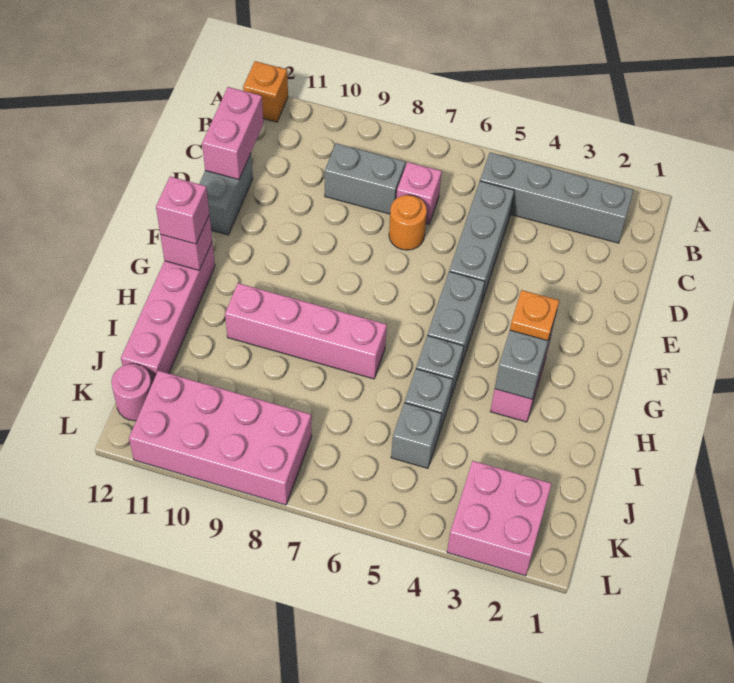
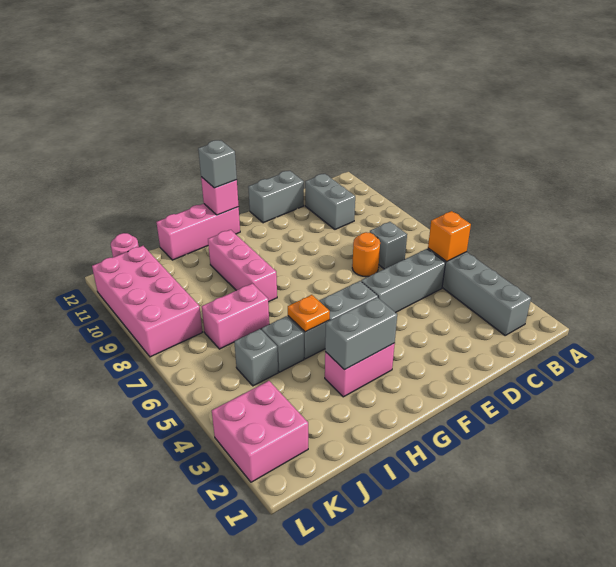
orange 1x1 brick [243,61,288,122] -> orange 1x1 brick moved to [428,211,471,261]
pink 1x1 brick [396,162,442,224] -> grey 1x1 brick [370,222,407,269]
grey 1x2 brick [325,143,405,214] -> grey 1x2 brick moved to [305,174,355,229]
pink 1x2 brick [202,87,263,179] -> pink 1x2 brick moved to [202,283,269,349]
orange 1x1 plate [510,290,559,341] -> orange 1x1 plate moved to [288,295,330,332]
pink 1x4 brick [121,242,215,384] -> pink 1x3 brick [156,204,240,260]
pink 1x1 brick [156,177,209,244] -> grey 1x1 brick [198,140,237,188]
pink 1x4 brick [225,283,387,379] -> pink 1x3 brick [208,230,277,302]

